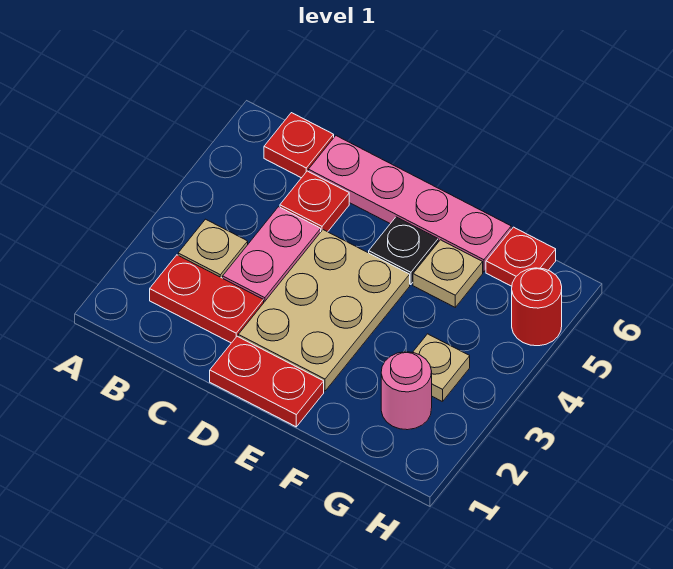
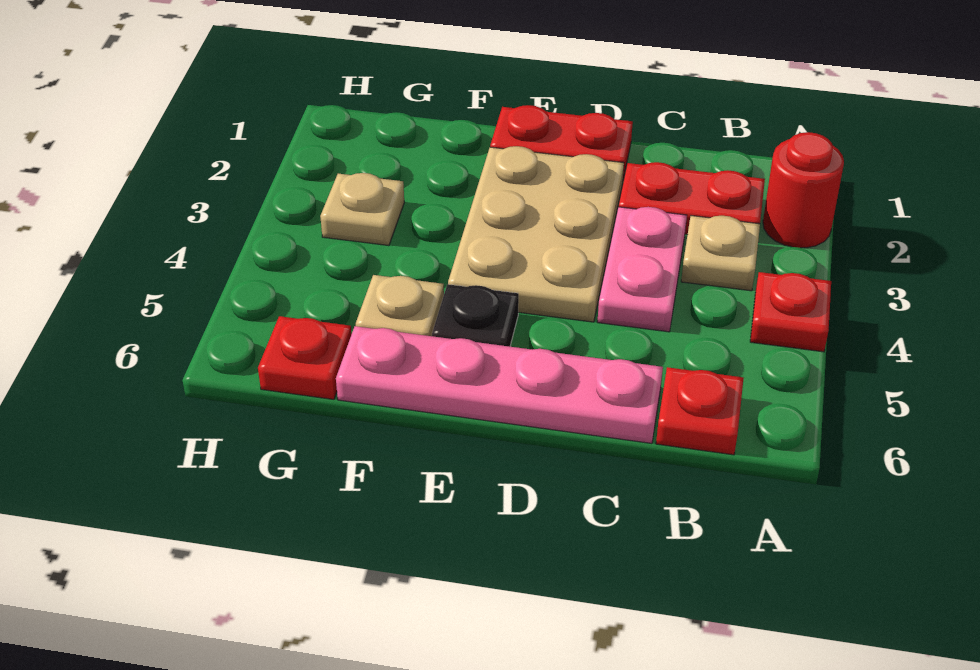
red 1x1 plate [280,171,349,232] -> red 1x1 plate moved to [750,272,831,352]
pink 1x1 round brick [381,352,432,430] -> none
red 1x1 round brick [512,268,562,346] -> red 1x1 round brick moved to [763,132,844,248]

